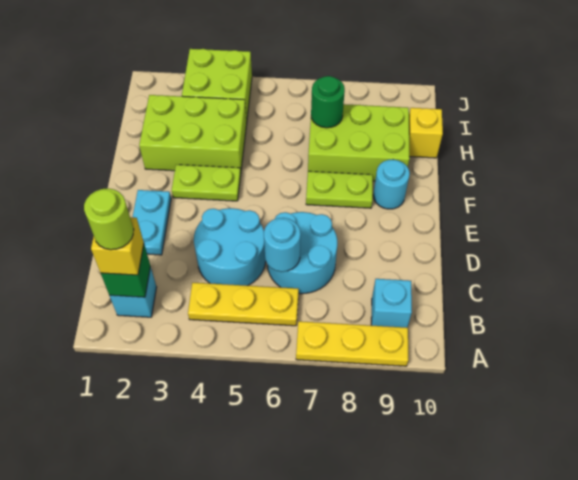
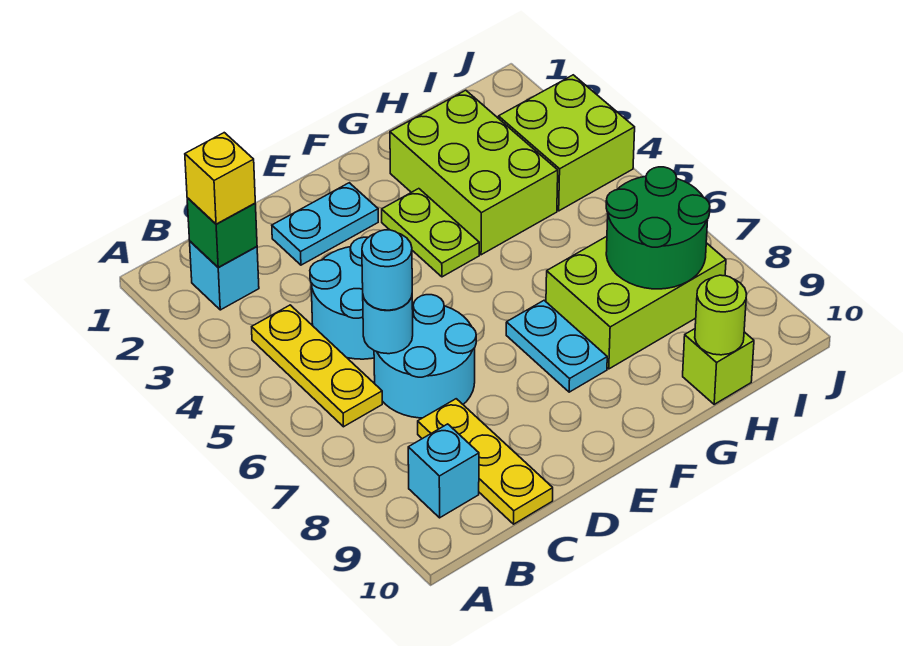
yellow 1x3 plate [296,321,408,366] -> yellow 1x3 plate moved to [418,399,553,524]
lime 1x1 round brick [84,188,134,250] -> lime 1x1 round brick moved to [695,275,747,355]
lime 1x2 plate [306,171,373,208] -> cyan 1x2 plate [506,300,607,392]
cyan 1x1 round brick [373,160,410,209] -> cyan 1x1 round brick moved to [362,230,412,310]
lime 2x3 brick [308,104,410,181] -> lime 2x3 brick turned to [546,236,726,369]
green 1x1 round brick [311,76,345,128] -> green 2x2 round brick [606,167,710,289]
yellow 1x1 brick [409,108,443,158] -> lime 1x1 brick [683,329,754,404]

